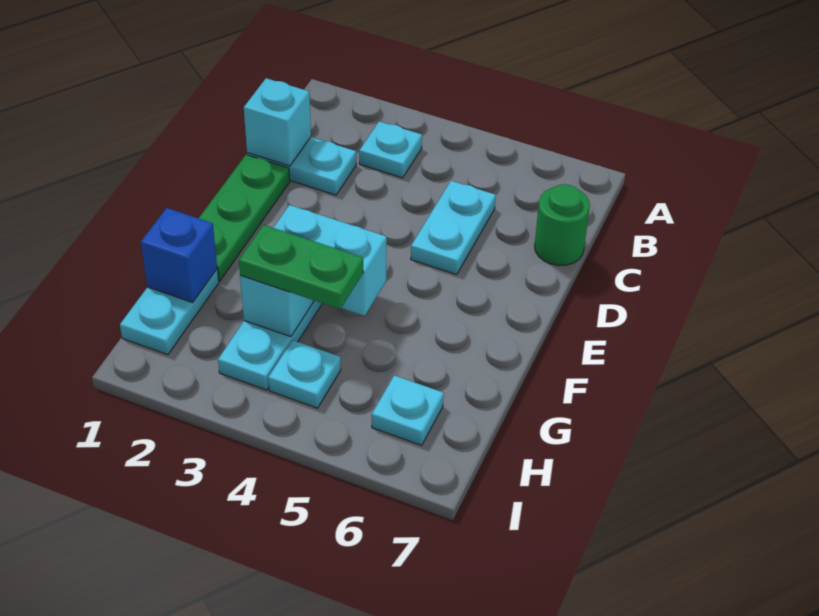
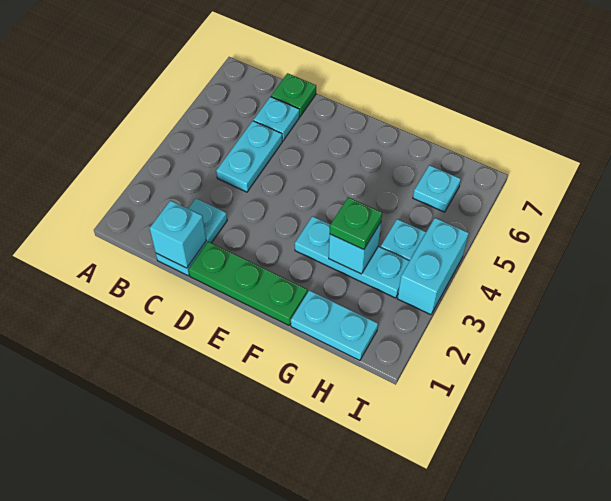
cyan 1x1 plate [359,121,422,178] -> cyan 1x1 plate moved to [253,97,299,141]
cyan 1x2 plate [411,181,496,275] -> cyan 1x2 plate turned to [216,121,282,192]
green 1x1 round brick [535,184,590,266] -> green 1x1 plate [271,73,316,116]
cyan 1x2 brick [273,205,387,316] -> cyan 1x2 brick moved to [397,218,469,315]
blue 1x1 brick [141,208,217,302] -> none
green 1x2 plate [239,225,363,309] -> green 1x1 plate [330,197,382,250]

